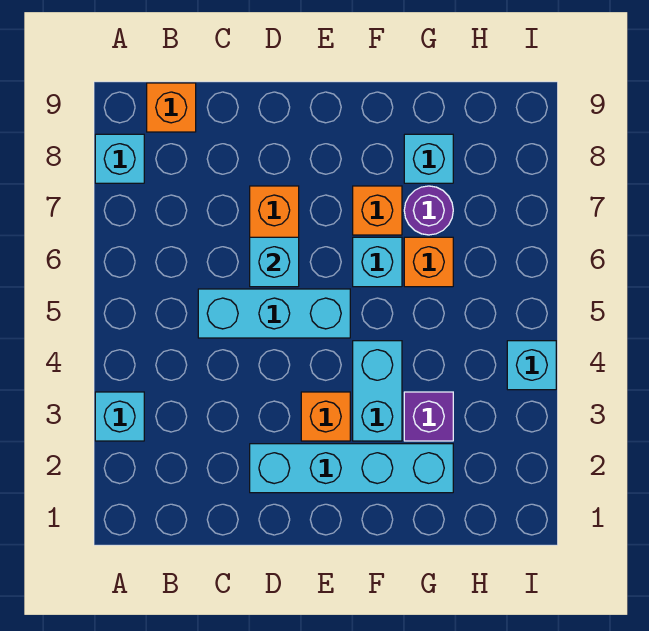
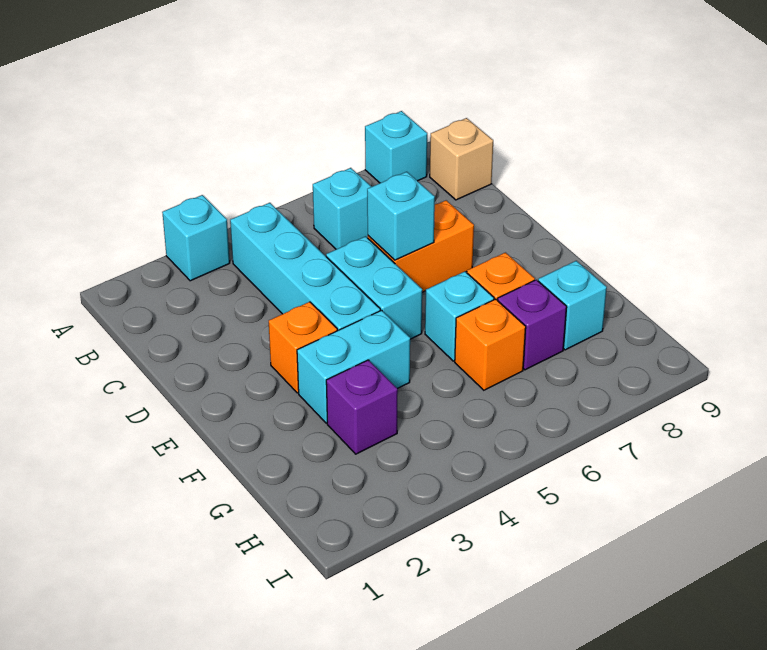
orange 1x1 brick [147,83,196,132] -> tan 1x1 brick [430,118,493,200]
cyan 1x3 brick [198,289,350,338] -> cyan 1x2 brick [326,236,422,339]
cyan 1x4 brick [250,444,453,493] -> cyan 1x4 brick moved to [230,203,380,331]
purple 1x1 round brick [404,186,453,235] -> purple 1x1 brick [498,280,567,370]
cyan 1x1 brick [507,341,556,390] -> cyan 1x1 brick moved to [313,168,372,249]

